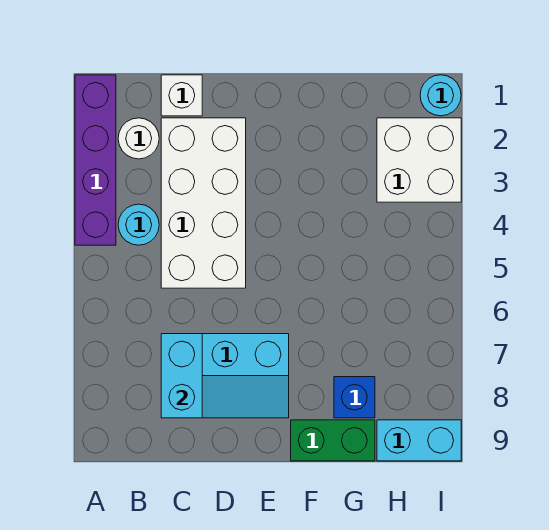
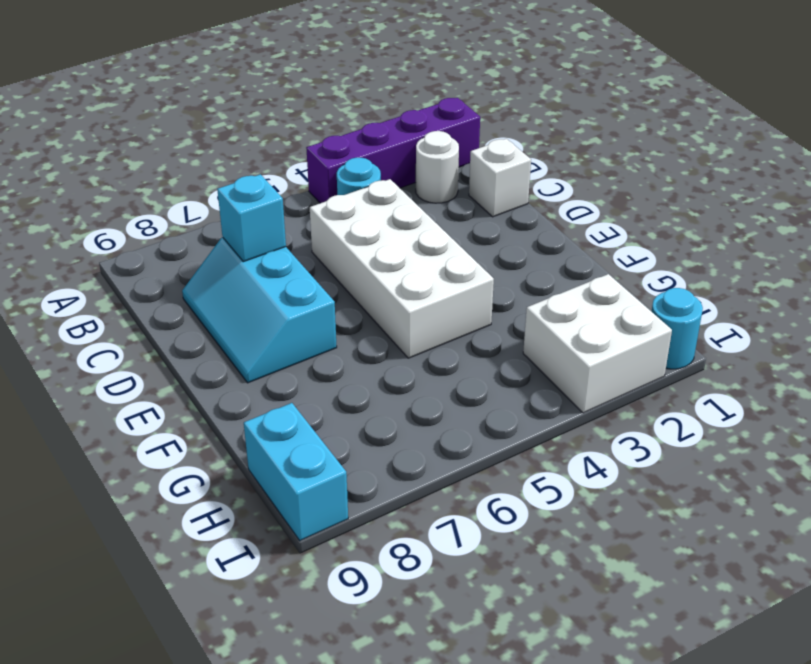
white 2x4 brick [161,118,246,288] -> white 2x4 brick turned to [310,179,494,358]
cyan 1x2 brick [161,334,202,418] -> cyan 1x1 brick [217,174,286,262]
green 1x2 brick [291,420,375,461] -> none
blue 1x1 brick [334,377,375,418] -> none

